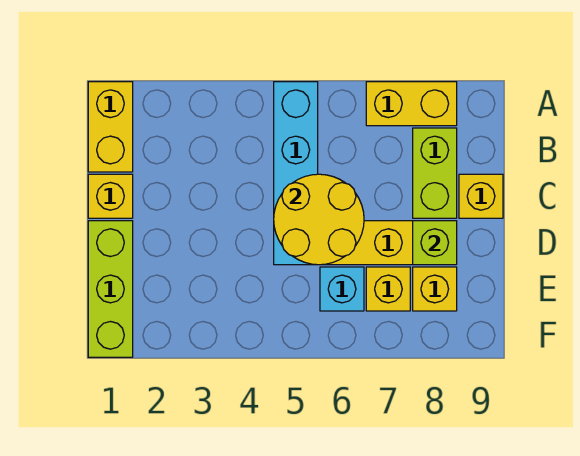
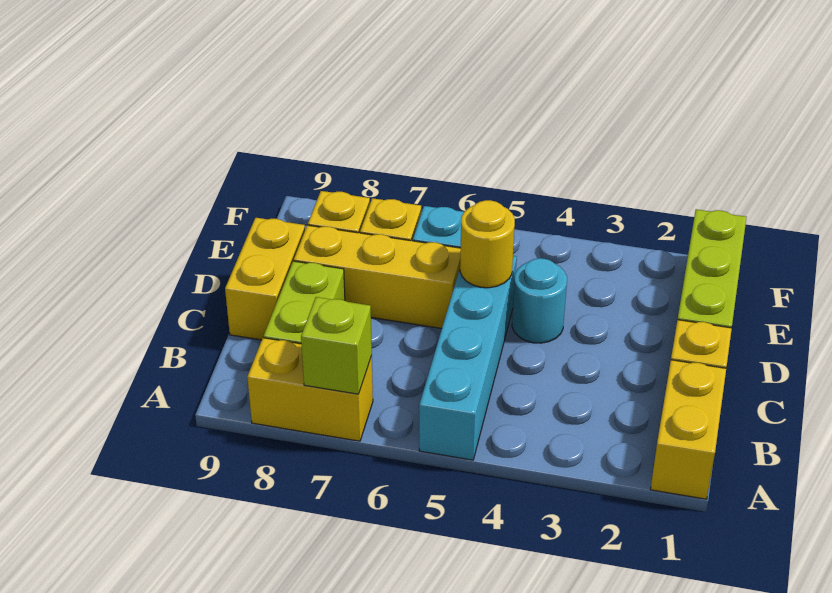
yellow 2x2 round brick [274,174,364,265] -> yellow 1x1 round brick [460,200,515,288]
yellow 1x1 brick [459,174,503,218] -> yellow 1x2 brick [225,218,305,340]
none -> cyan 1x1 round brick [512,258,567,343]
lime 1x1 brick [413,221,457,265] -> lime 1x1 brick moved to [301,297,372,394]

